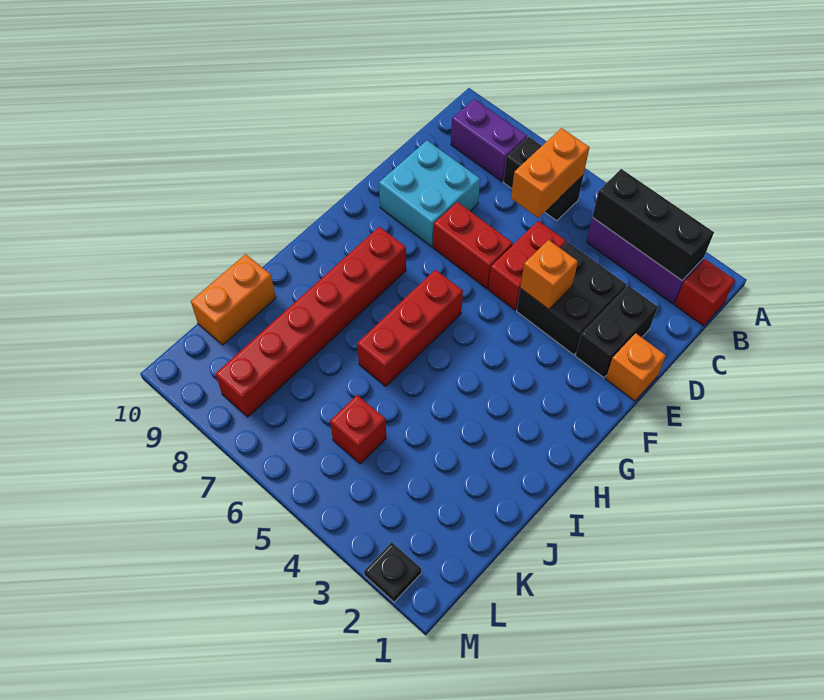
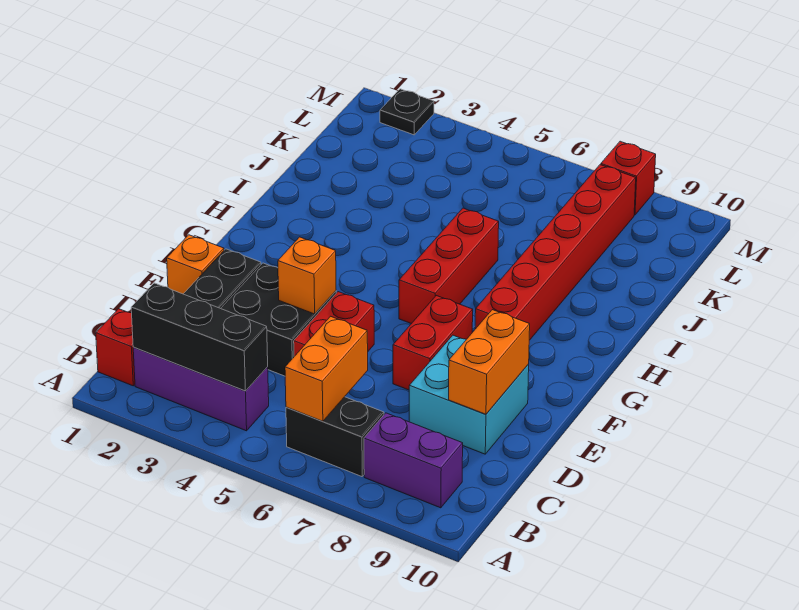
red 1x2 brick [433,202,513,289] -> red 1x2 brick turned to [393,296,473,390]
orange 1x2 brick [191,254,276,345] -> orange 1x2 brick moved to [449,310,530,414]
red 1x1 brick [330,395,386,464] -> red 1x1 brick moved to [601,141,656,215]

